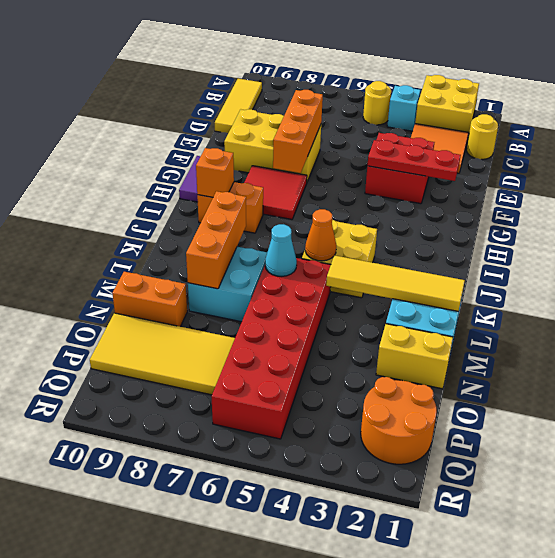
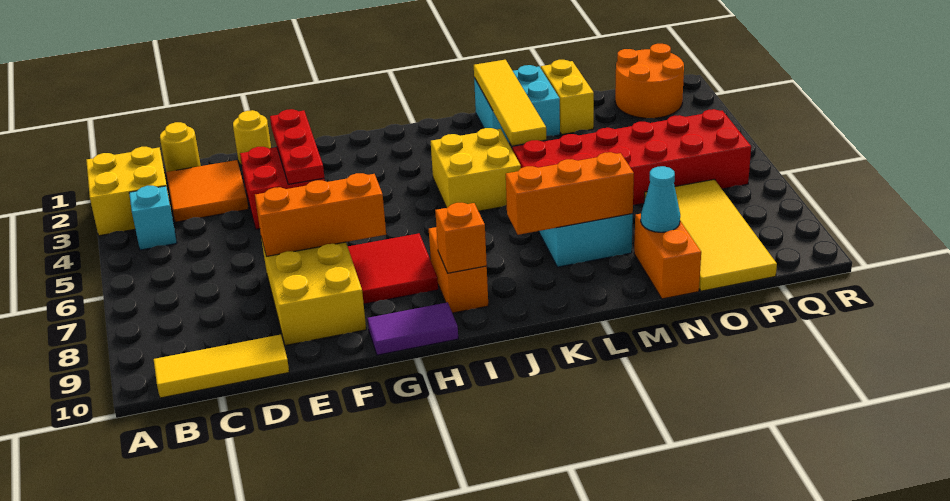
yellow 1x1 round brick [363,81,391,125] -> yellow 1x1 round brick moved to [233,110,271,165]
orange 1x1 cone [305,209,336,261] -> none
cyan 1x1 cone [265,224,297,276] -> cyan 1x1 cone moved to [641,166,680,232]

